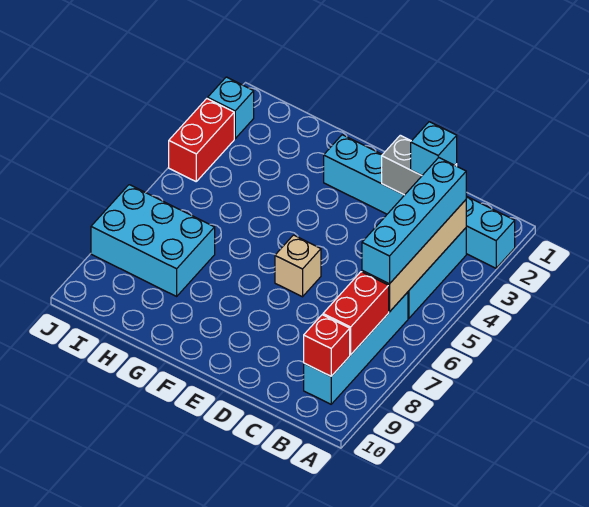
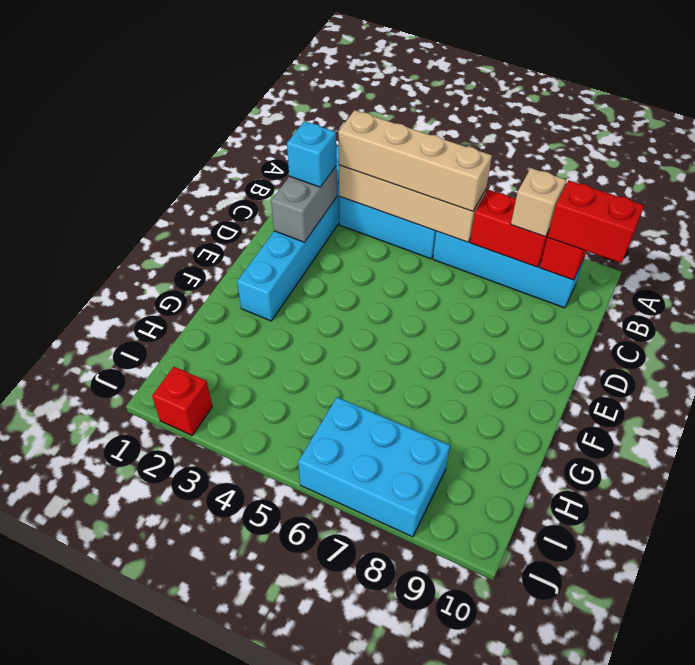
cyan 1x4 brick [362,158,466,284] -> tan 1x4 brick [338,110,492,211]
tan 1x1 brick [275,235,321,297] -> tan 1x1 brick moved to [511,168,566,237]
cyan 2x3 brick [91,185,215,296] -> cyan 2x3 brick turned to [298,397,450,537]
cyan 1x1 brick [208,77,254,139] -> red 1x1 brick [152,367,212,435]
red 1x2 brick [169,99,234,181] -> red 1x2 brick moved to [548,180,644,263]

